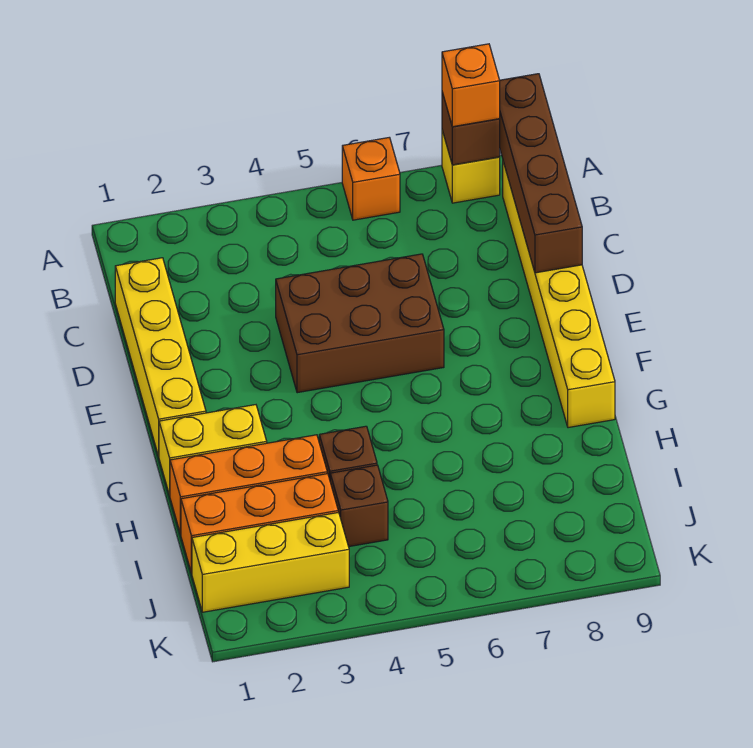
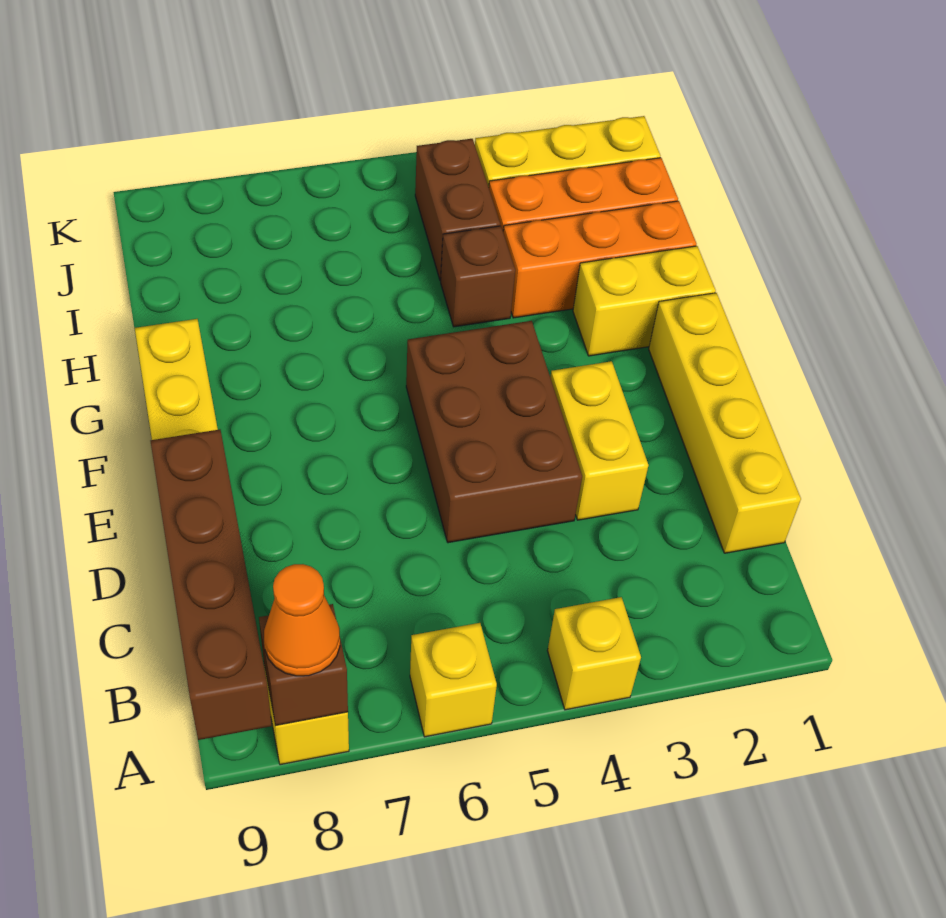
none -> yellow 1x1 brick [547,597,641,710]
orange 1x1 brick [342,137,400,220] -> yellow 1x1 brick [410,623,497,737]
orange 1x1 brick [442,44,500,127] -> orange 1x1 cone [264,564,340,676]
none -> yellow 1x2 brick [550,361,649,520]
brown 2x3 brick [276,254,444,393] -> brown 2x3 brick turned to [406,321,582,543]
brown 1x1 brick [330,465,388,547] -> brown 1x2 brick [415,139,500,281]

